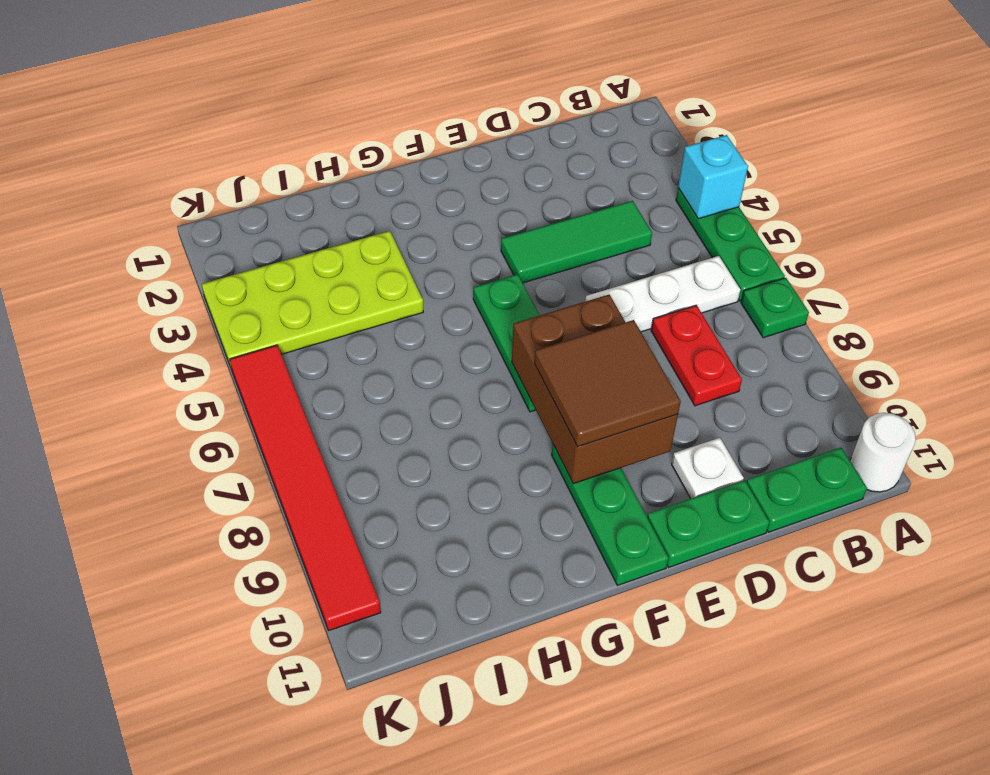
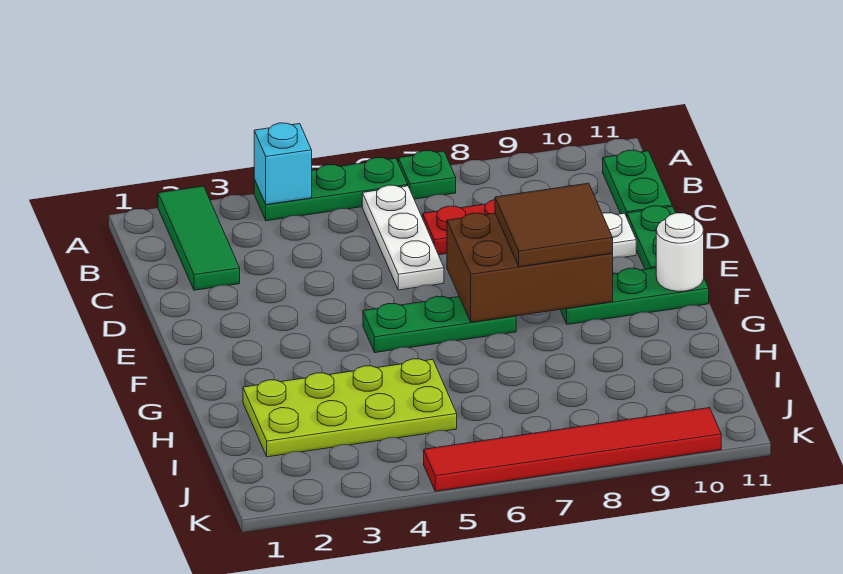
white 1x1 round brick [850,413,916,492] -> white 1x1 round brick moved to [656,213,704,291]
green 1x3 tile [501,201,652,283] -> green 1x3 tile moved to [158,186,240,290]
lime 2x4 plate [202,231,423,367] -> lime 2x4 plate turned to [243,359,457,457]

